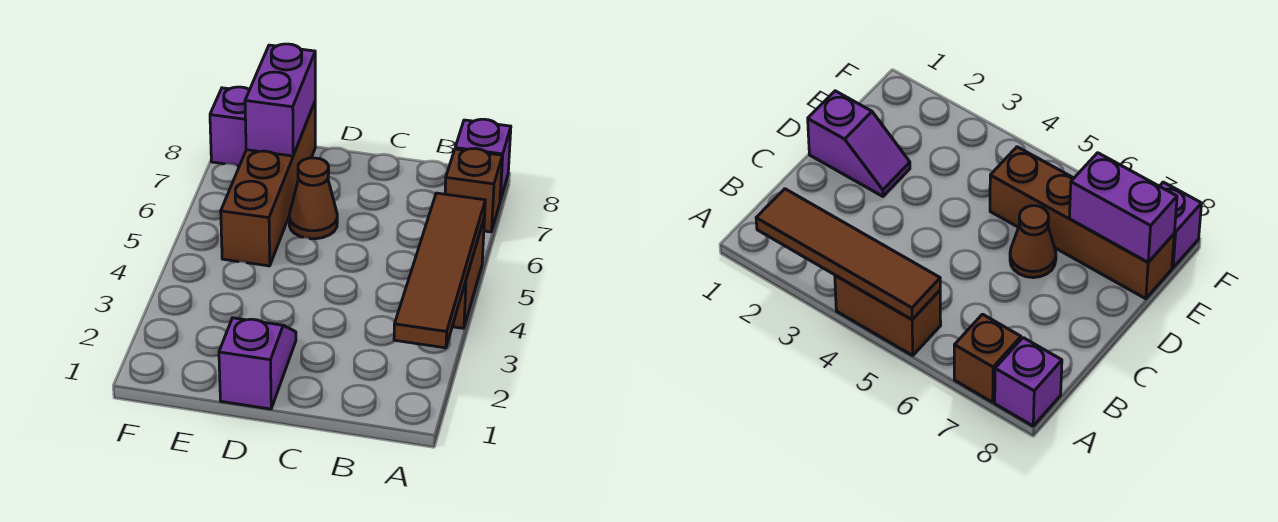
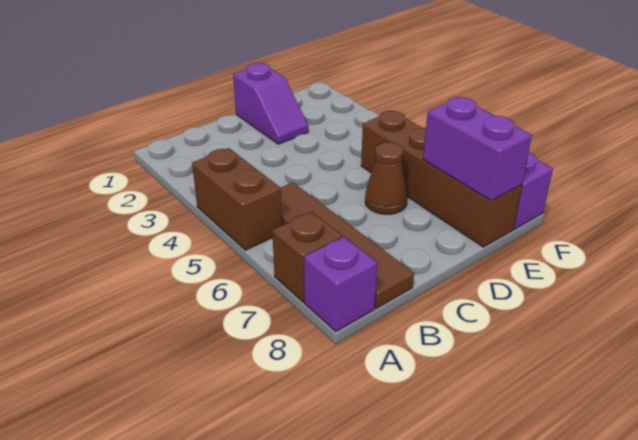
brown 1x4 tile [394,193,485,348] -> brown 1x4 tile moved to [281,183,414,308]

